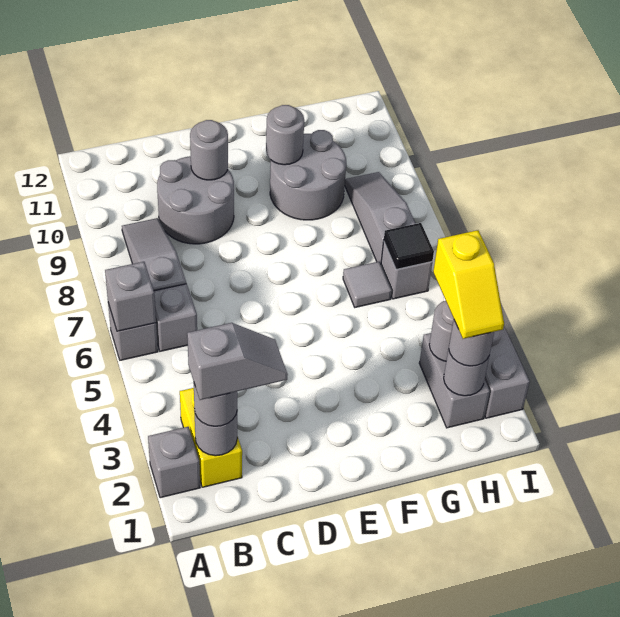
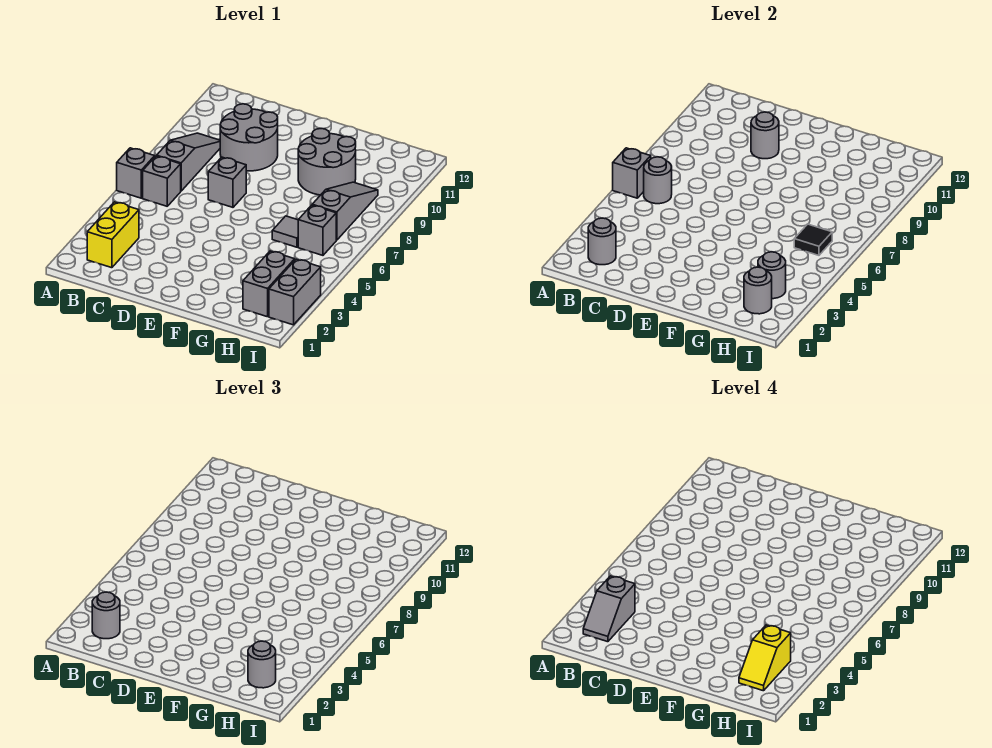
grey 1x1 brick [148,427,200,498] -> grey 1x1 brick moved to [208,157,246,207]
grey 1x2 slope [187,323,288,400] -> grey 1x2 slope turned to [583,576,635,642]
grey 1x1 round brick [266,105,304,165] -> grey 1x1 round brick moved to [644,157,672,204]

